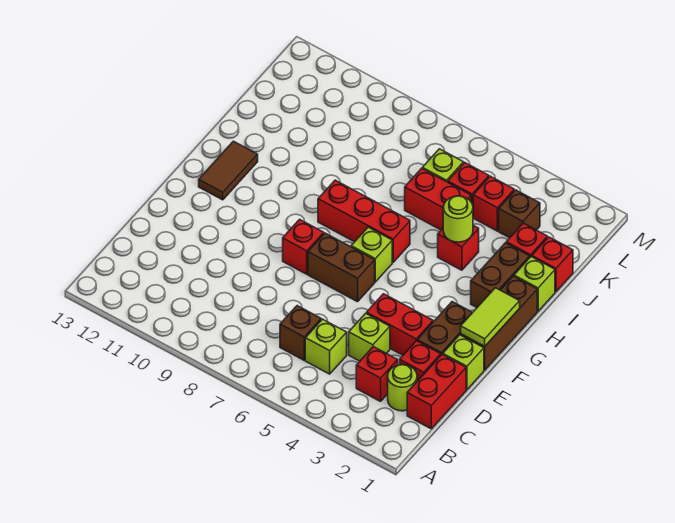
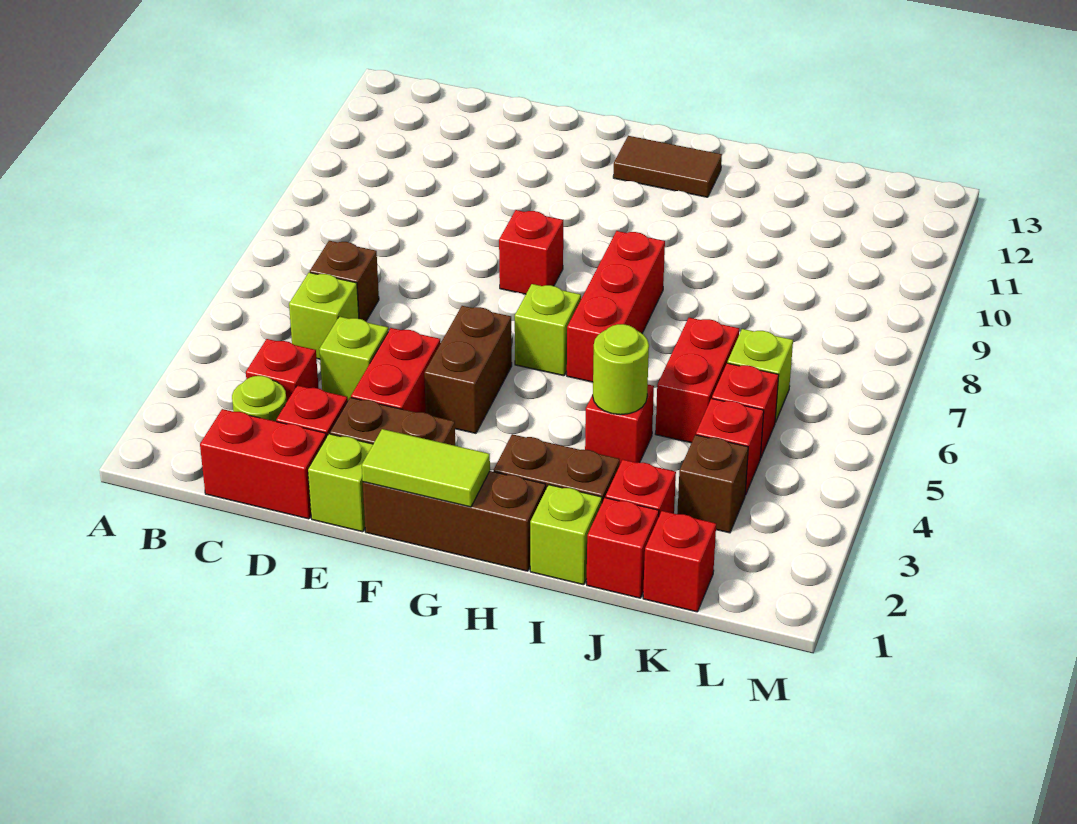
brown 1x2 brick [308,233,375,302] -> brown 1x2 brick moved to [424,306,512,433]
none -> red 1x1 brick [643,511,716,612]

